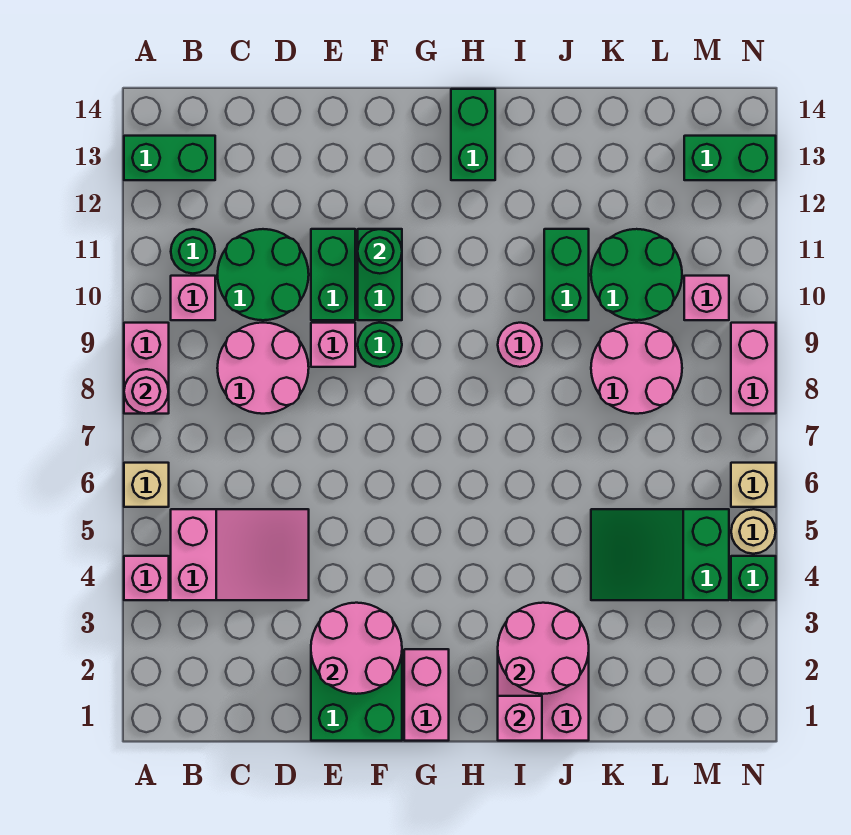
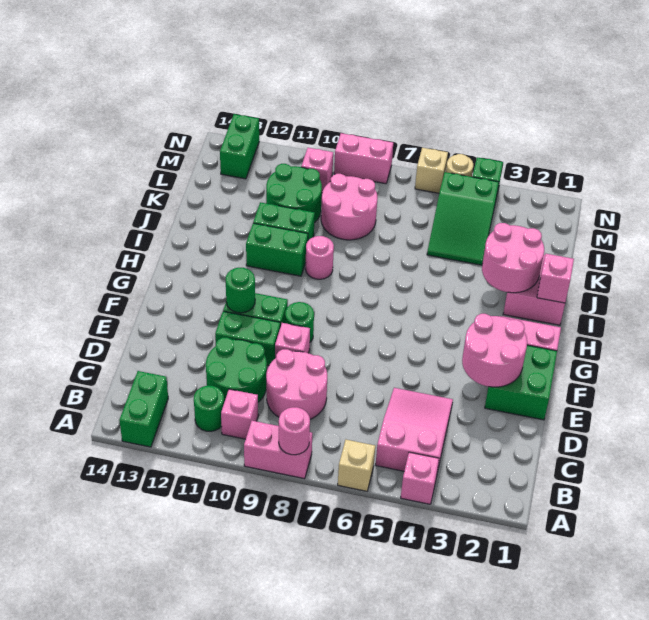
green 1x2 brick [451,89,495,180] -> green 1x2 brick moved to [246,223,308,276]

